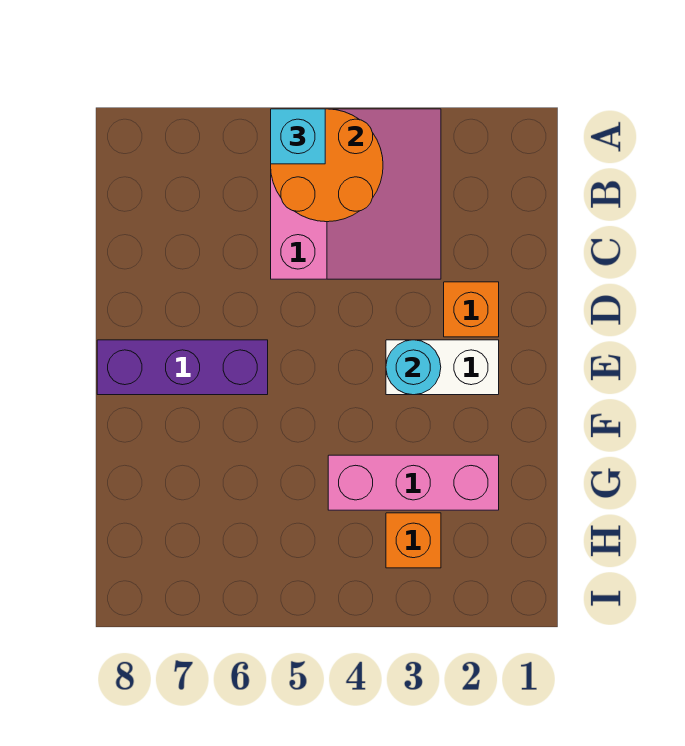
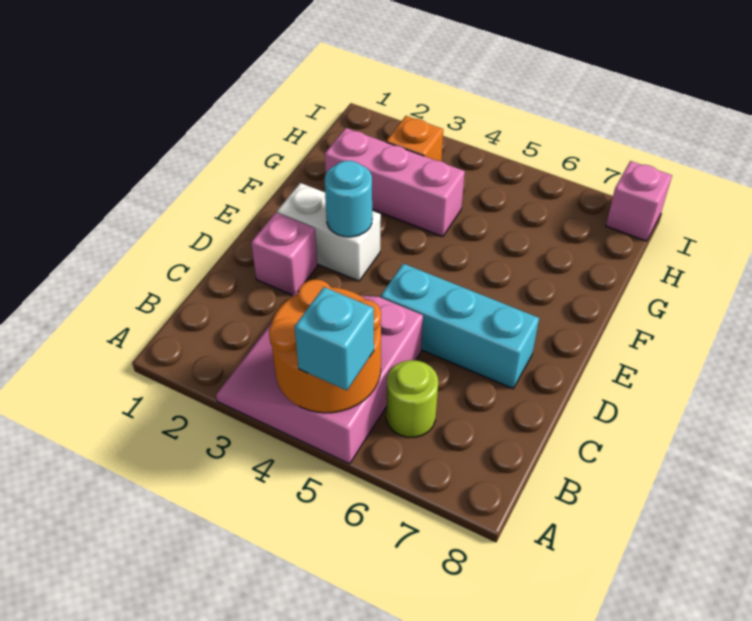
none -> lime 1x1 round brick [386,360,438,437]
orange 1x1 brick [444,282,499,337] -> pink 1x1 brick [251,213,317,295]
none -> cyan 1x3 brick [381,264,539,389]
purple 1x3 brick [97,340,268,395] -> none
none -> pink 1x1 brick [606,161,672,241]

